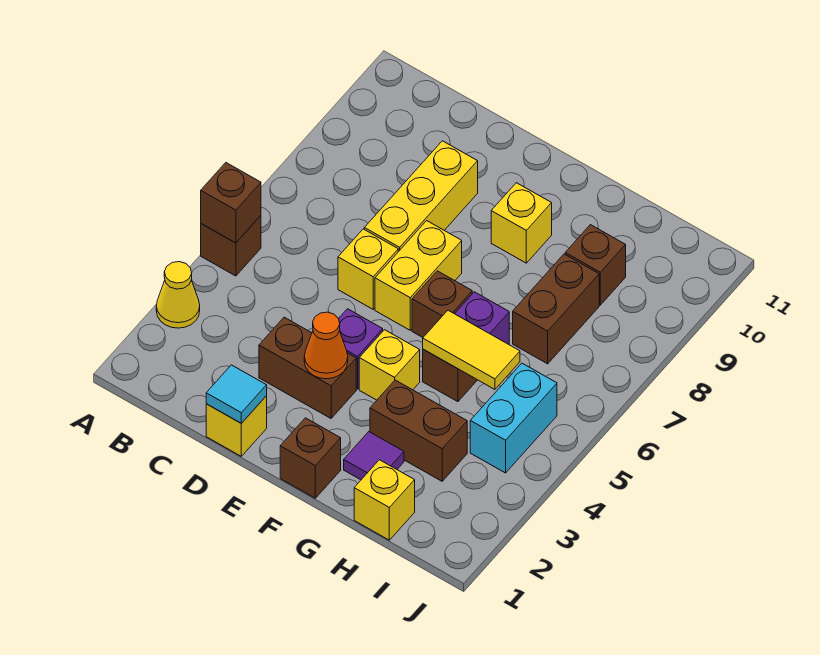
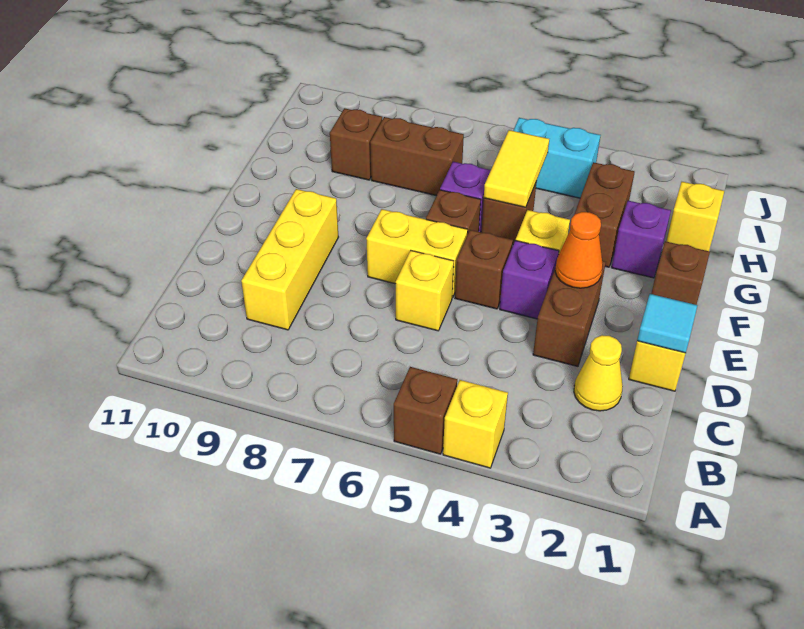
yellow 1x1 cone [156,262,200,328] -> yellow 1x1 cone moved to [574,335,623,411]
brown 1x1 brick [201,163,261,243] -> brown 1x1 brick moved to [455,230,513,309]
yellow 1x3 brick [364,141,478,252] -> yellow 1x3 brick turned to [241,189,338,330]
yellow 1x1 brick [491,183,552,263] -> yellow 1x1 brick moved to [443,380,508,468]
purple 1x1 tile [344,432,404,480] -> purple 1x1 brick [612,201,671,278]

